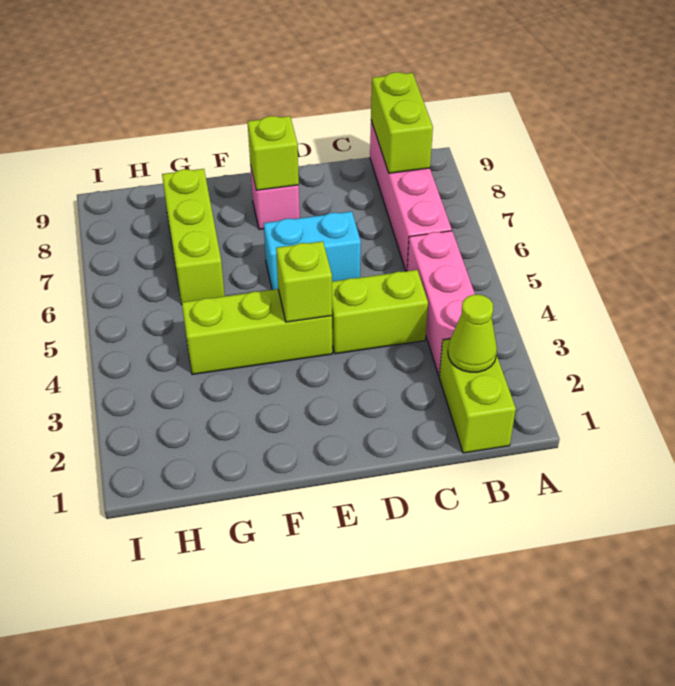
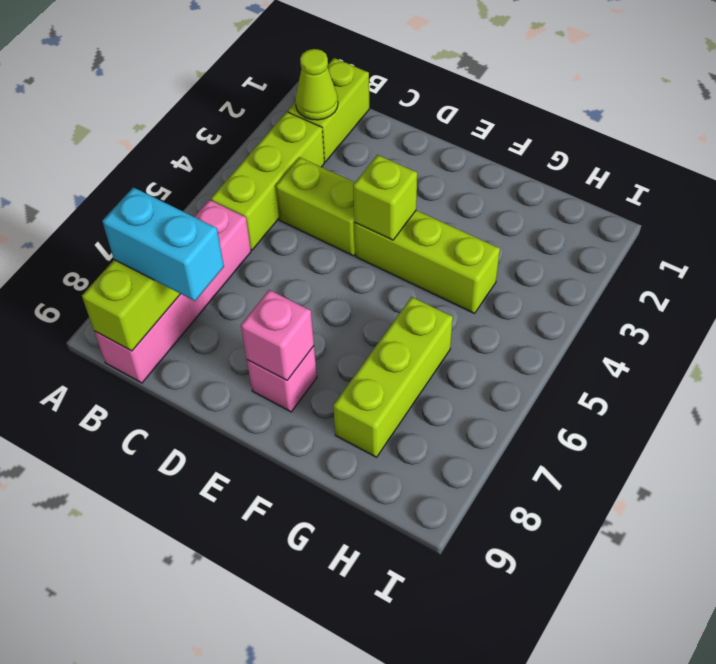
pink 1x3 brick [407,231,475,375] -> lime 1x3 brick [211,112,324,250]
cyan 1x2 brick [264,211,361,290] -> cyan 1x2 brick moved to [102,187,224,301]
lime 1x1 brick [248,116,299,190] -> pink 1x1 brick [241,290,314,380]

